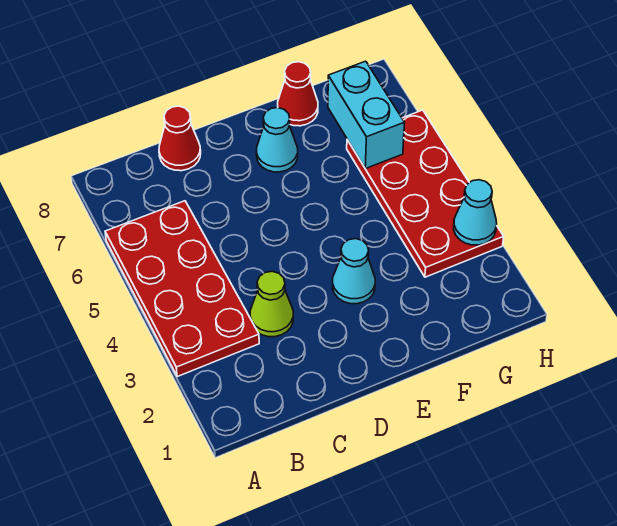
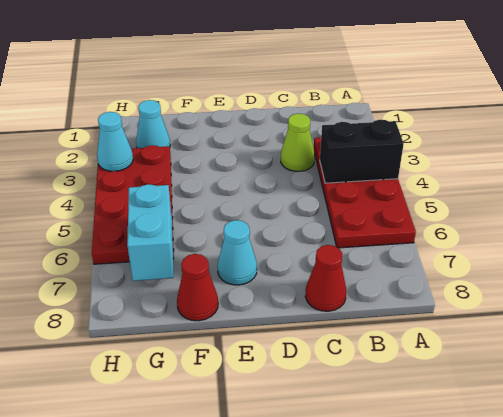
none -> black 1x2 brick [320,120,404,183]
cyan 1x1 cone [333,239,375,304] -> cyan 1x1 cone moved to [136,100,170,148]

